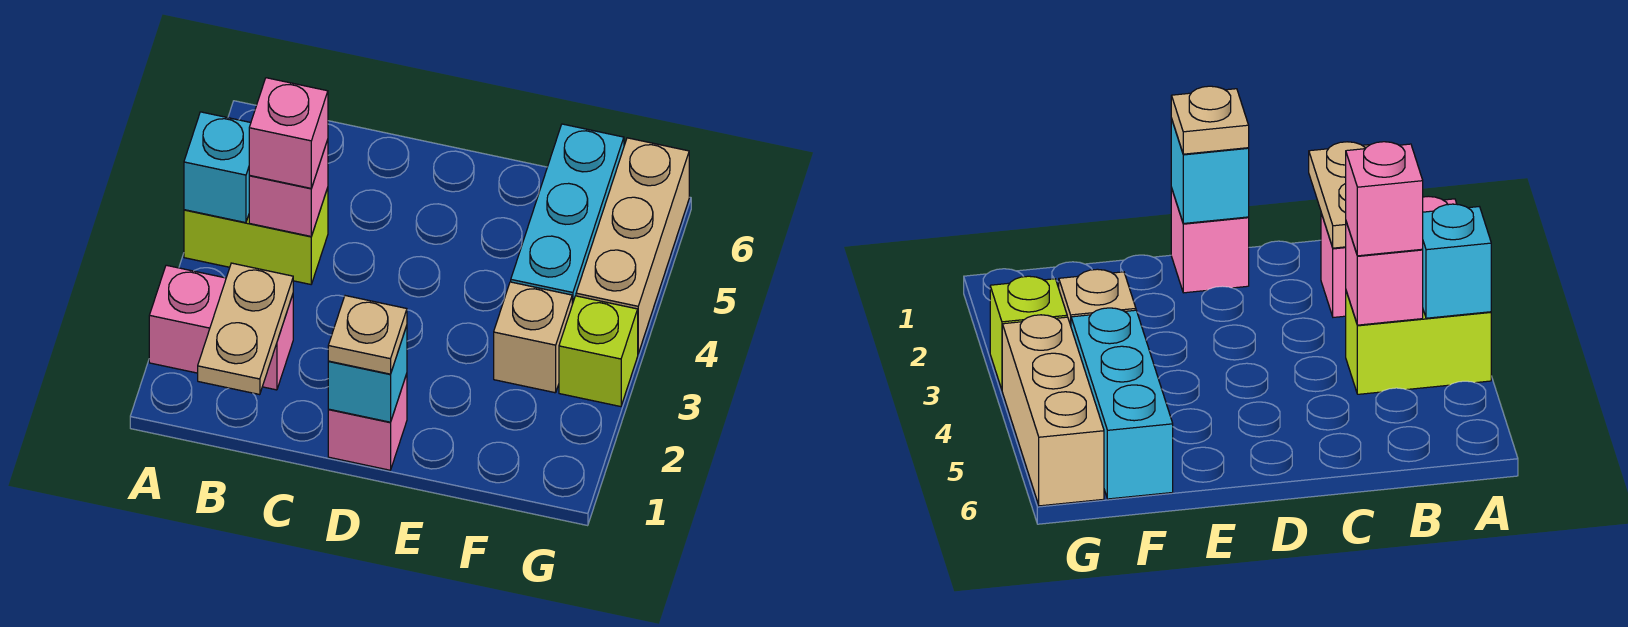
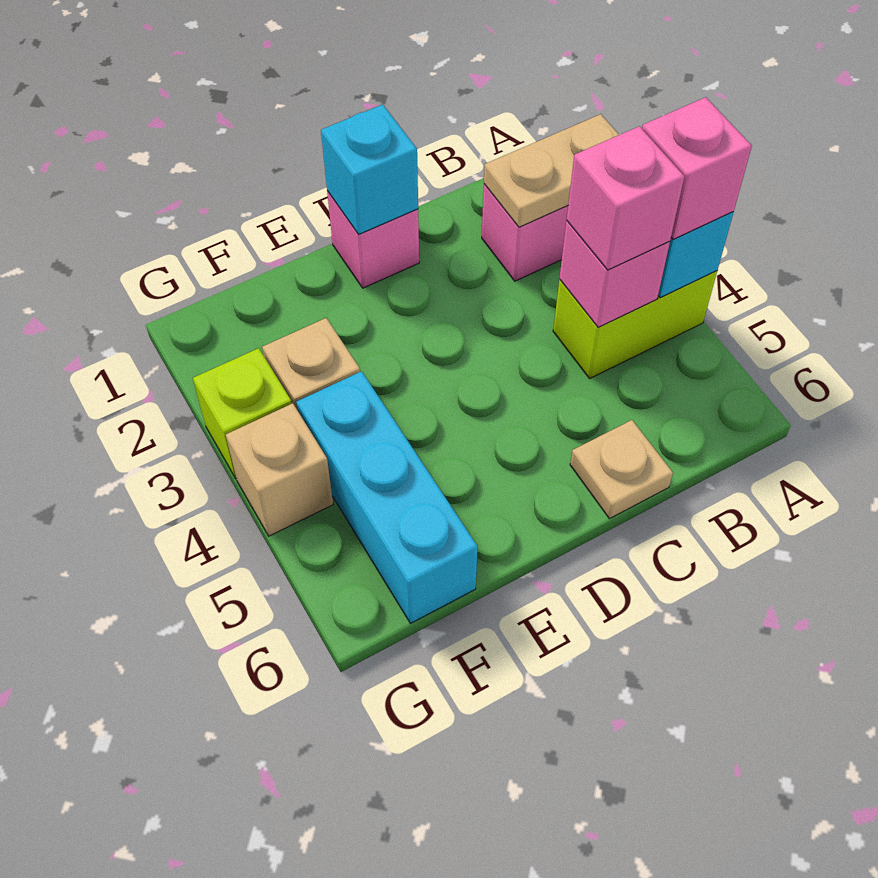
none -> pink 1x1 brick [642,97,752,239]
tan 1x2 plate [198,263,293,395] -> tan 1x2 plate turned to [484,114,619,227]
tan 1x1 plate [328,296,407,374] -> tan 1x1 plate moved to [570,420,673,519]
tan 1x3 brick [576,138,689,353] -> tan 1x1 brick [226,403,333,536]

